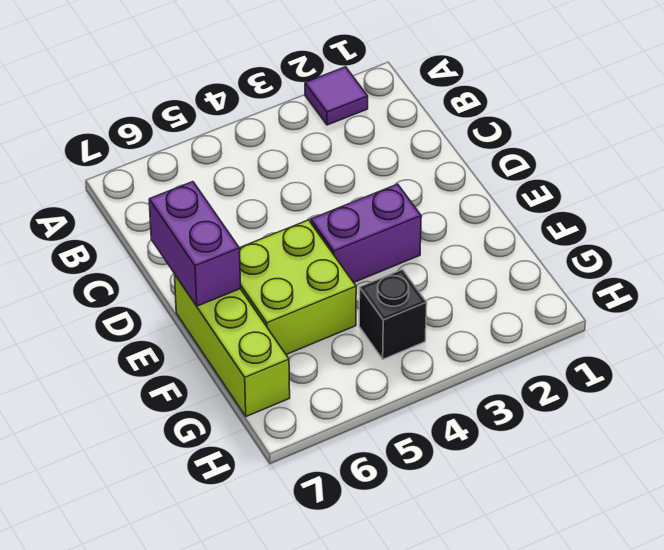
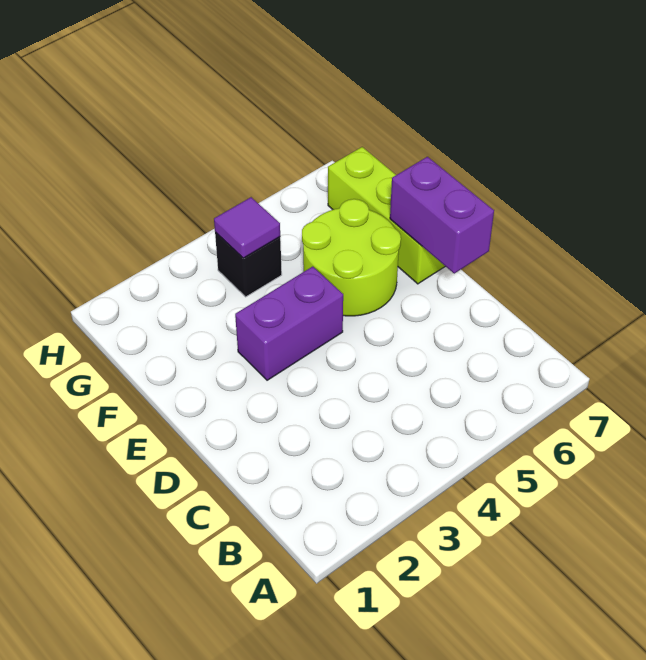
purple 1x1 tile [305,67,368,125] -> purple 1x1 tile moved to [214,197,280,258]
lime 2x2 brick [240,220,356,355] -> lime 2x2 round brick [302,199,401,316]

